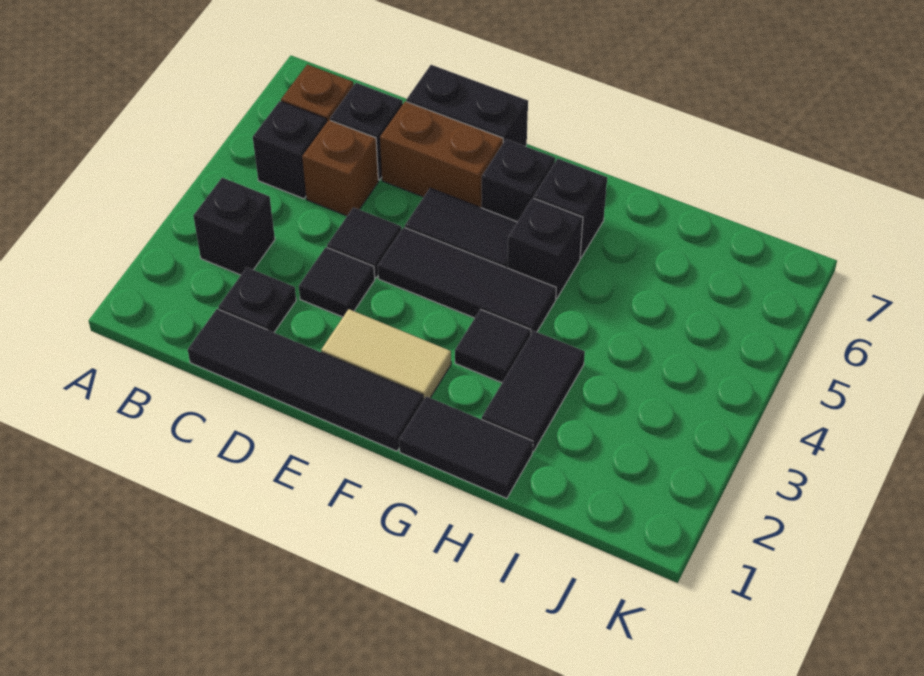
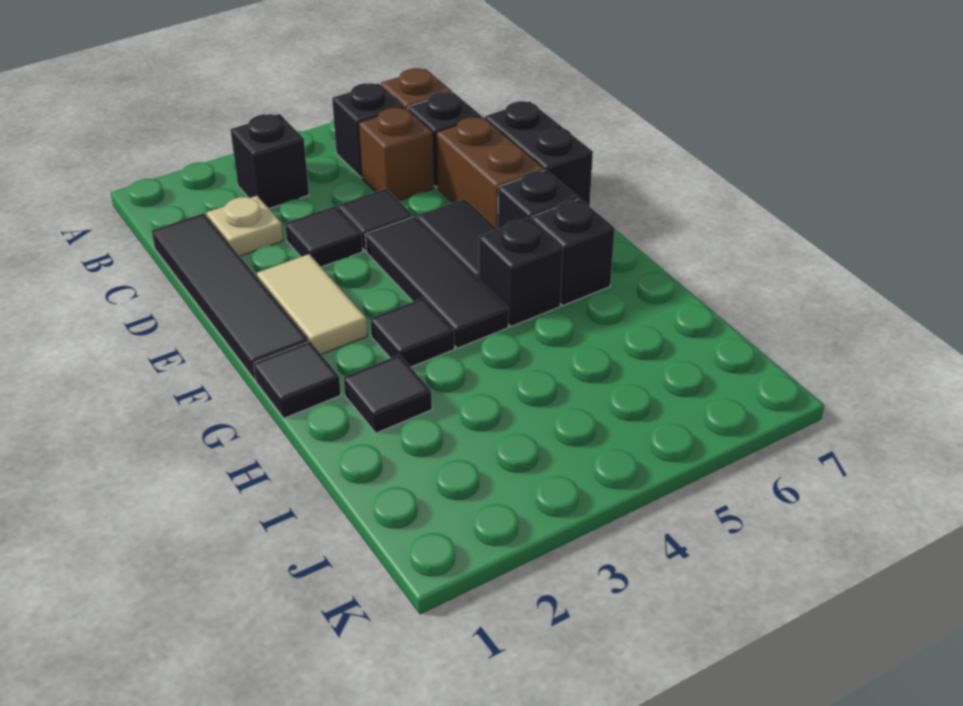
black 1x1 plate [218,267,296,332] -> tan 1x1 plate [207,196,283,256]
black 1x2 tile [399,396,533,498] -> black 1x1 tile [254,341,341,418]
black 1x2 tile [482,331,585,452] -> black 1x1 tile [344,355,432,433]

